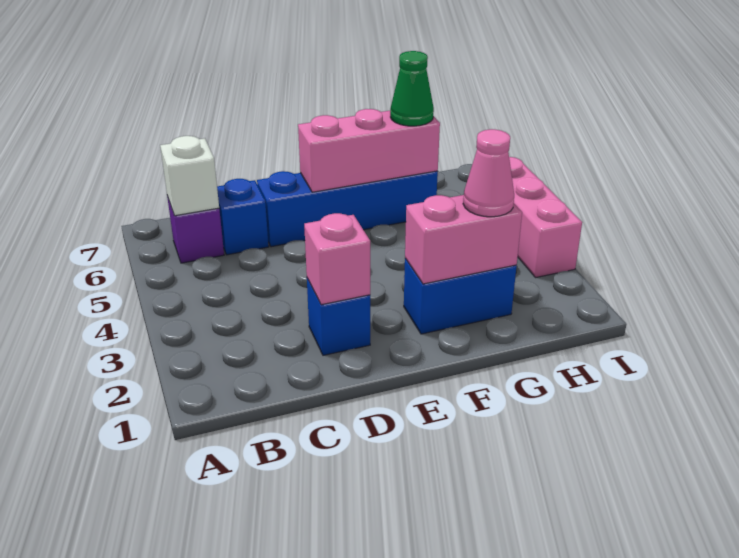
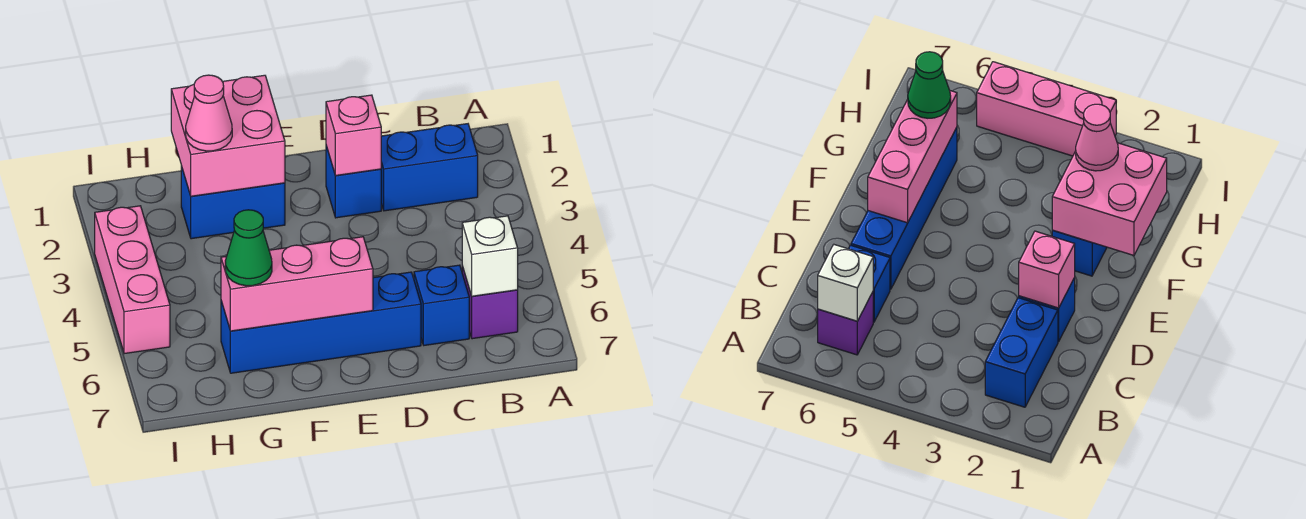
none -> blue 1x2 brick [381,124,478,211]
pink 1x2 brick [405,195,522,284] -> pink 2x2 brick [171,75,285,196]

